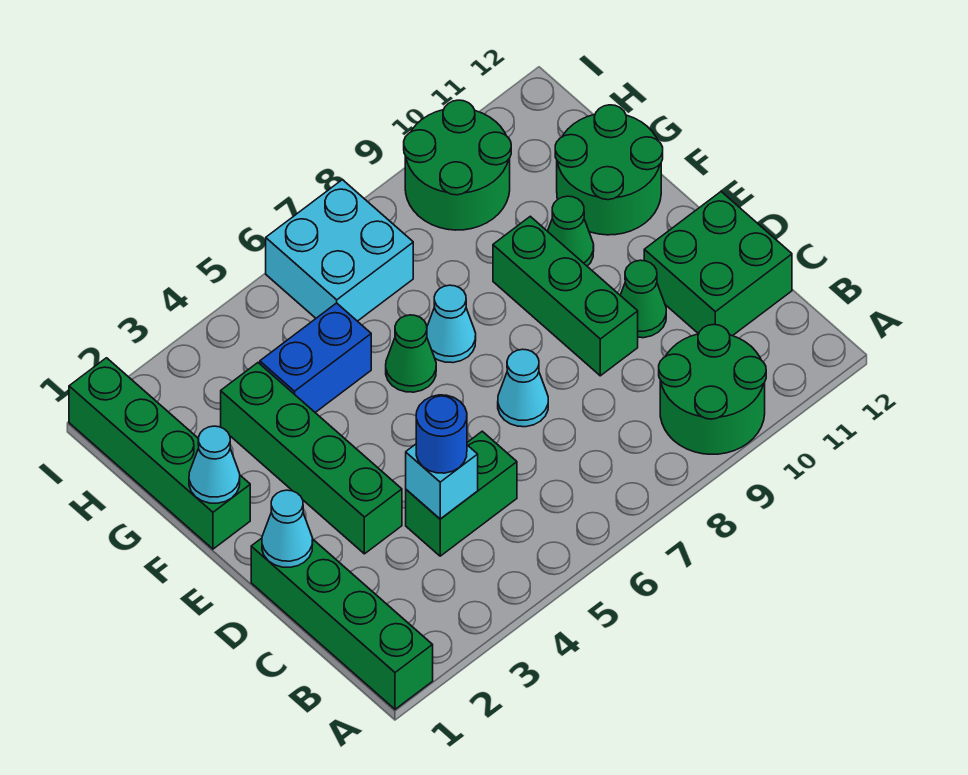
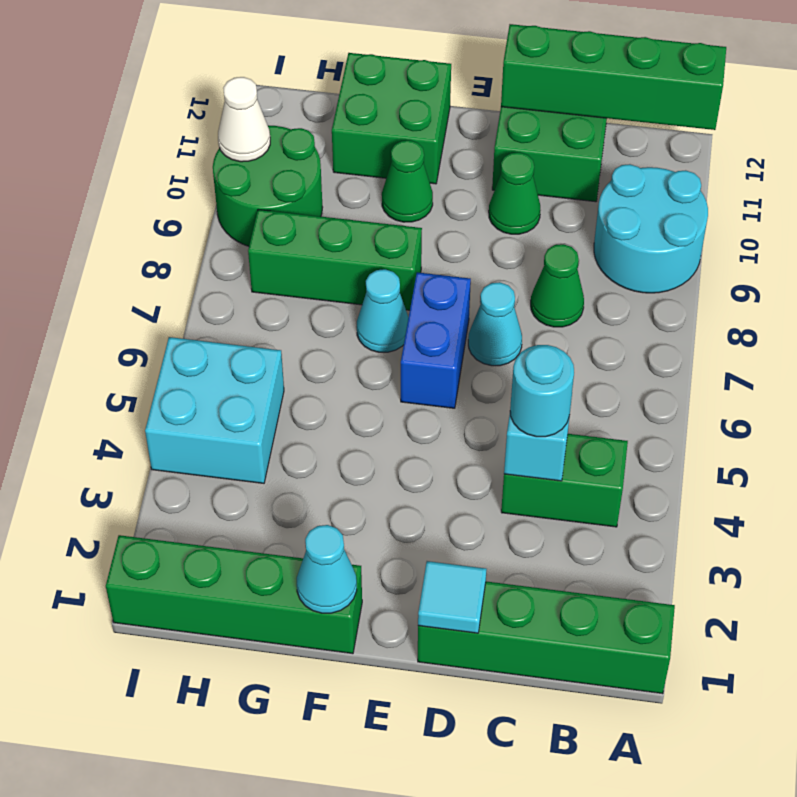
green 2x2 round brick [659,325,766,454] -> cyan 2x2 round brick [594,164,708,293]
green 1x2 brick [406,431,517,556] -> green 1x2 brick turned to [501,434,628,527]
blue 1x1 round brick [416,395,467,473] -> cyan 1x1 round brick [510,345,574,437]
cyan 1x1 cone [262,490,313,567] -> cyan 1x1 tile [418,561,487,633]
green 1x4 brick [221,363,402,554] -> green 1x4 brick moved to [501,24,726,130]
green 1x3 brick [493,216,638,376] -> green 1x3 brick moved to [248,210,422,310]
green 1x1 cone [386,315,436,392] -> green 1x1 cone moved to [531,244,584,327]
green 2x2 round brick [555,105,663,235] -> green 2x2 brick [332,53,451,184]
blue 1x2 brick [260,303,371,412] -> blue 1x2 brick moved to [401,272,471,408]
cyan 2x2 brick [266,180,413,321] -> cyan 2x2 brick moved to [145,337,284,483]
none -> white 1x1 cone [218,77,270,162]

